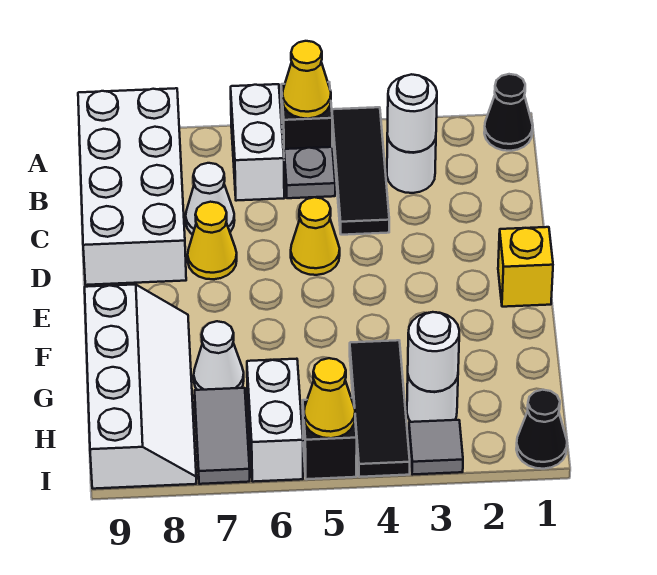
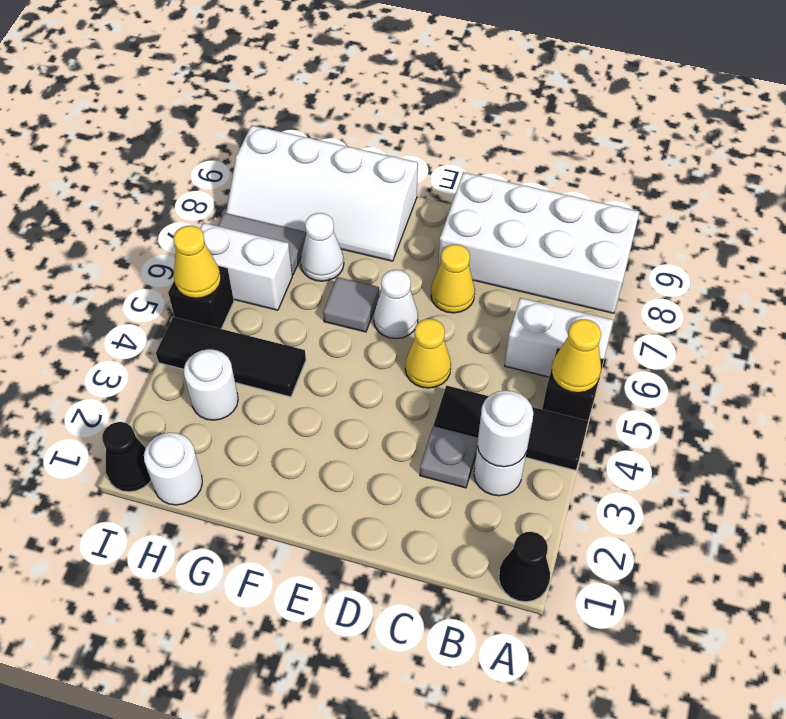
grey 1x1 plate [284,147,335,198] -> grey 1x1 plate moved to [420,426,478,488]
white 1x1 cone [186,163,235,235] -> white 1x1 cone moved to [374,270,418,339]
yellow 1x1 brick [498,227,553,307] -> none
white 1x1 round brick [408,312,459,392] -> white 1x1 round brick moved to [144,432,202,505]
grey 1x1 tile [409,420,463,475] -> grey 1x1 tile moved to [323,277,379,332]

